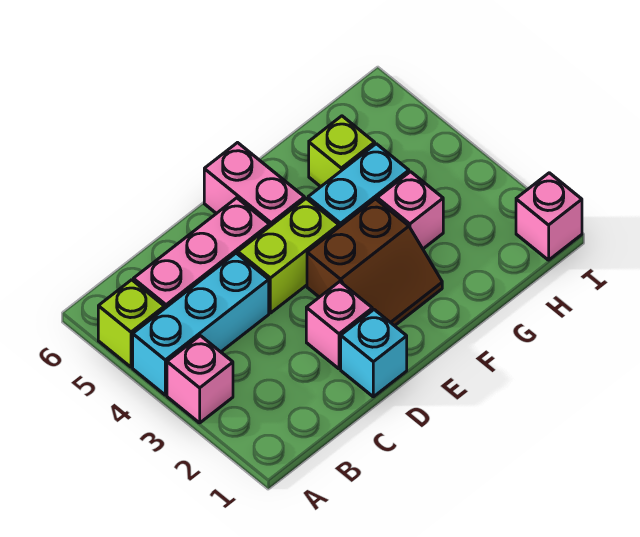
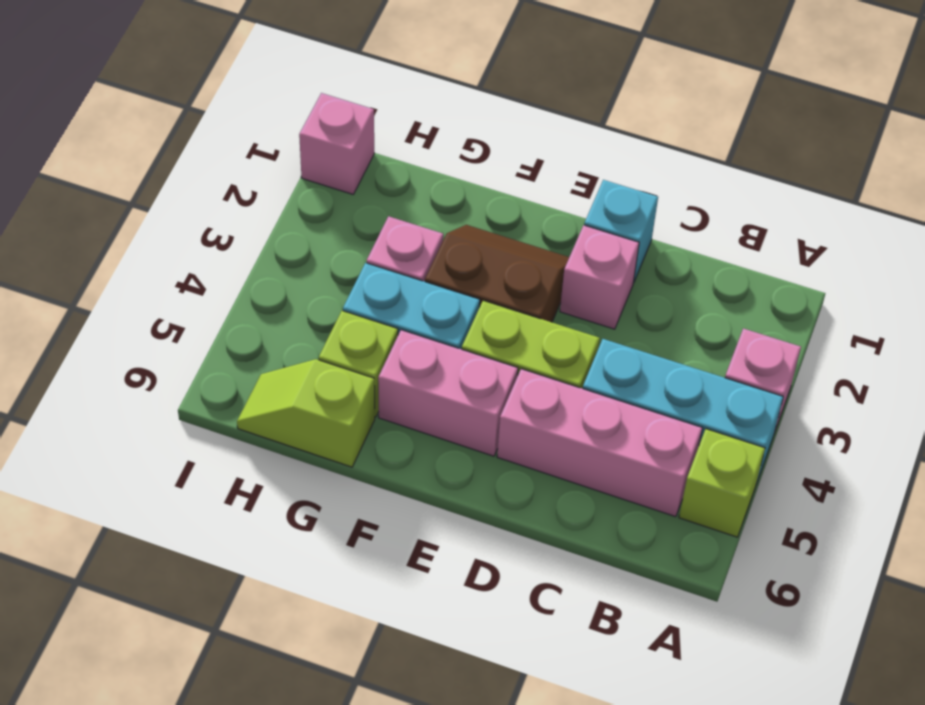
pink 1x2 brick [204,143,305,227] -> pink 1x2 brick turned to [378,330,518,456]
none -> lime 1x2 slope [237,359,375,467]

